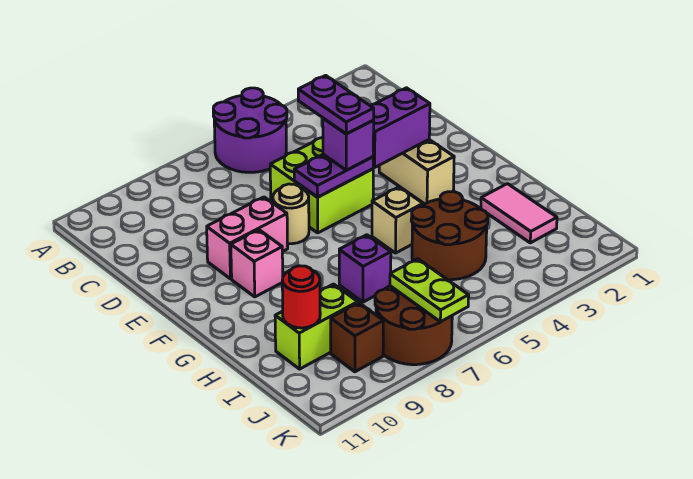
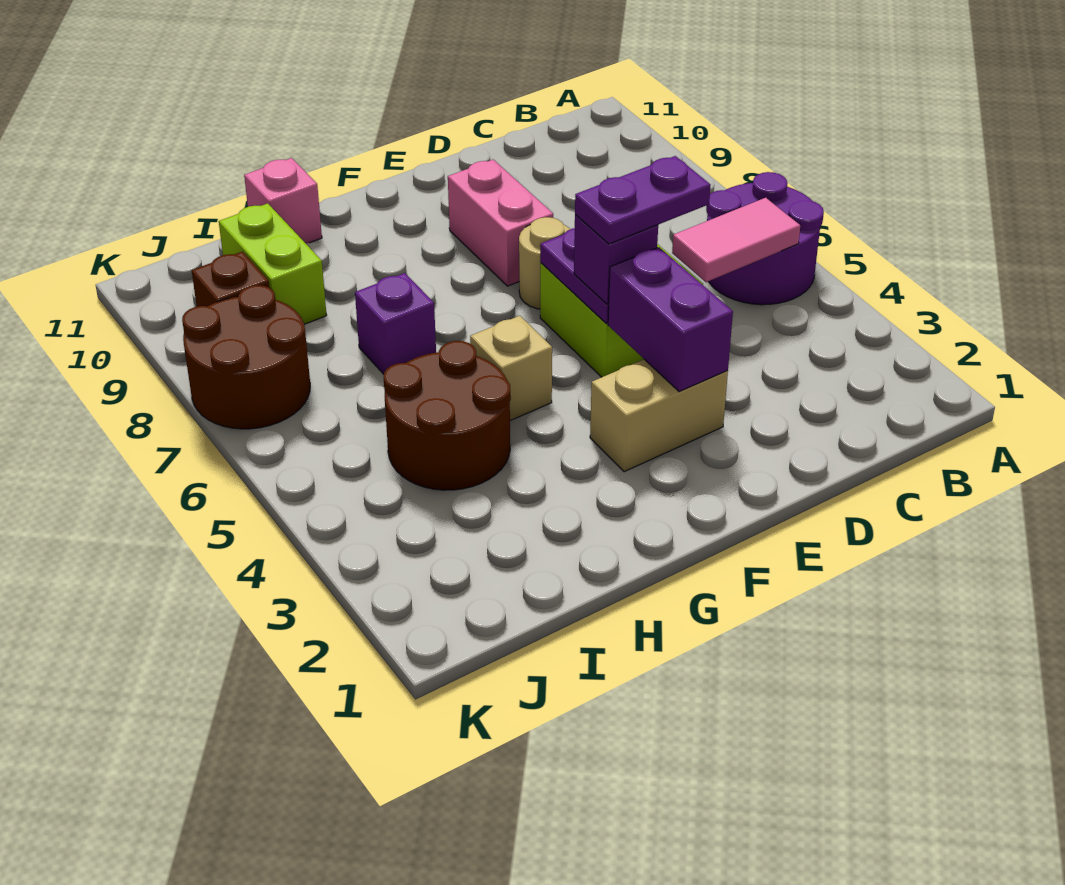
pink 1x1 brick [231,230,283,297] -> pink 1x1 brick moved to [244,158,322,243]
pink 1x2 tile [481,184,557,243] -> pink 1x2 tile moved to [672,198,800,282]
red 1x1 round brick [282,266,320,328] -> none
lime 1x2 plate [390,259,469,322] -> none

